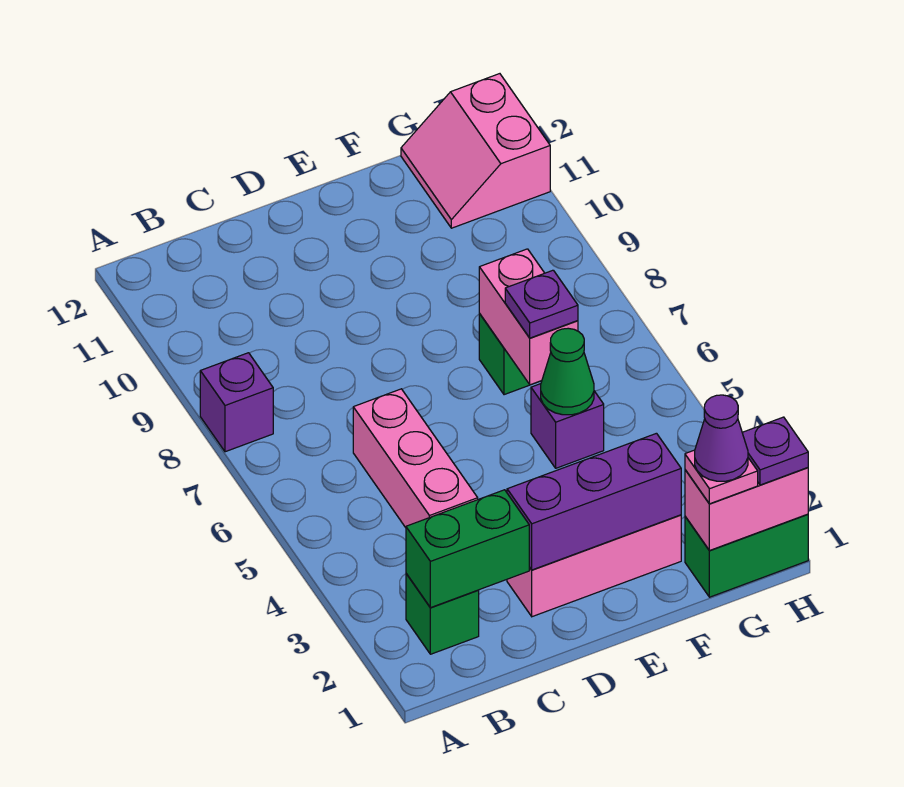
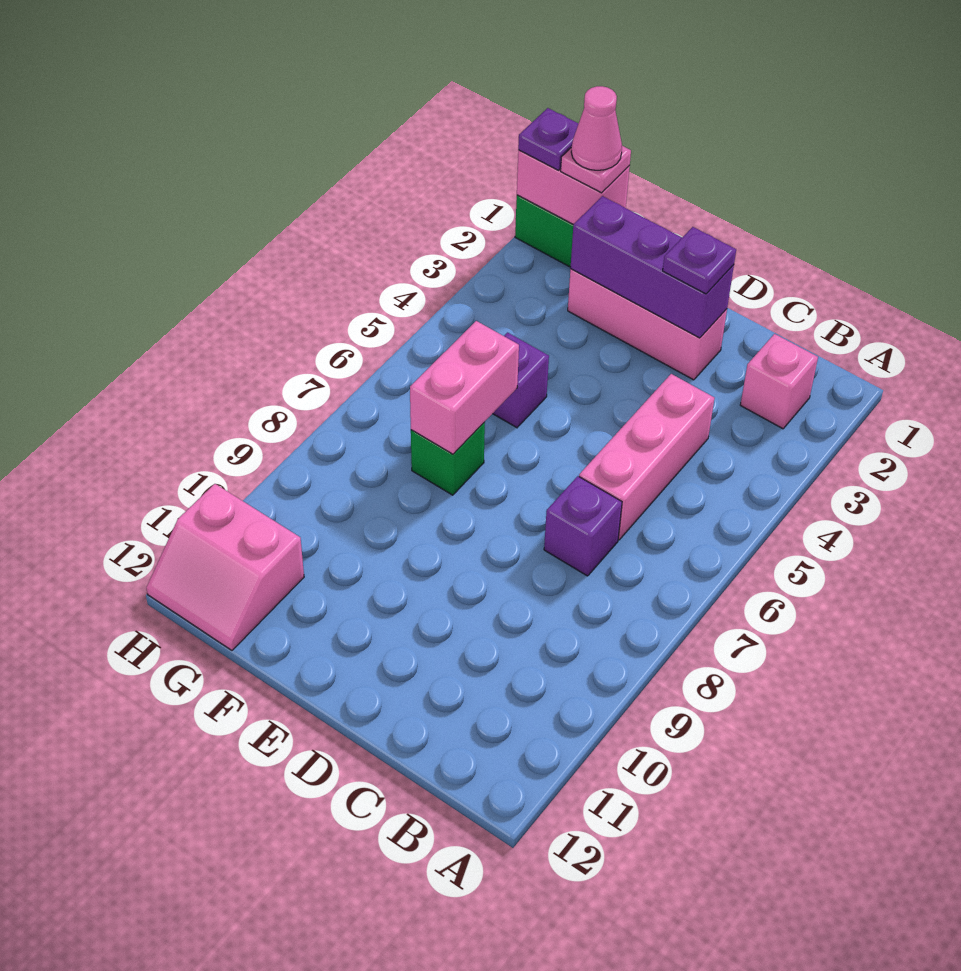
purple 1x1 brick [200,353,273,452] -> purple 1x1 brick moved to [544,476,622,576]
green 1x1 brick [406,574,479,654] -> pink 1x1 brick [740,334,818,429]
green 1x2 brick [406,490,529,608] -> none
green 1x1 cone [541,328,594,415] -> none
purple 1x1 plate [505,270,578,338] -> purple 1x1 plate moved to [663,227,736,294]
purple 1x1 cone [695,395,748,481] -> pink 1x1 cone [571,86,622,170]
pink 2x2 slope [401,74,550,228] -> pink 2x2 slope turned to [146,484,304,650]

